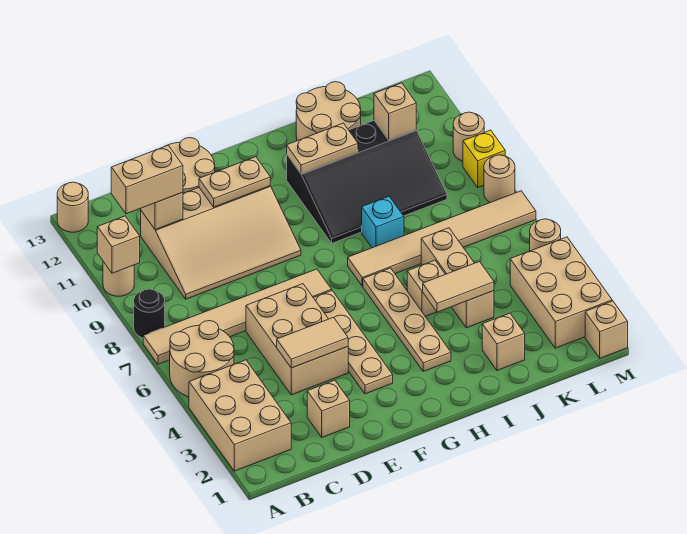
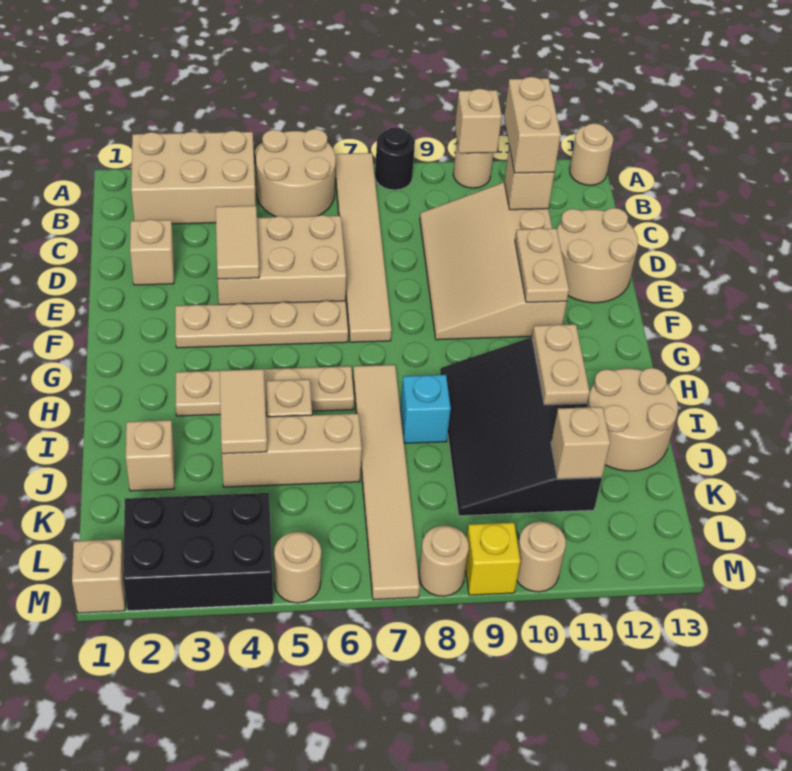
tan 2x3 brick [510,237,612,348] -> black 2x3 brick [123,493,273,611]

